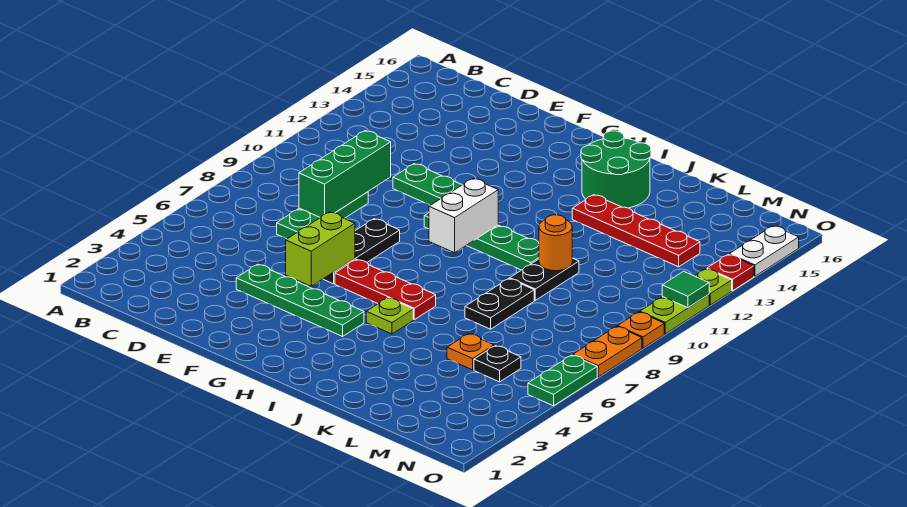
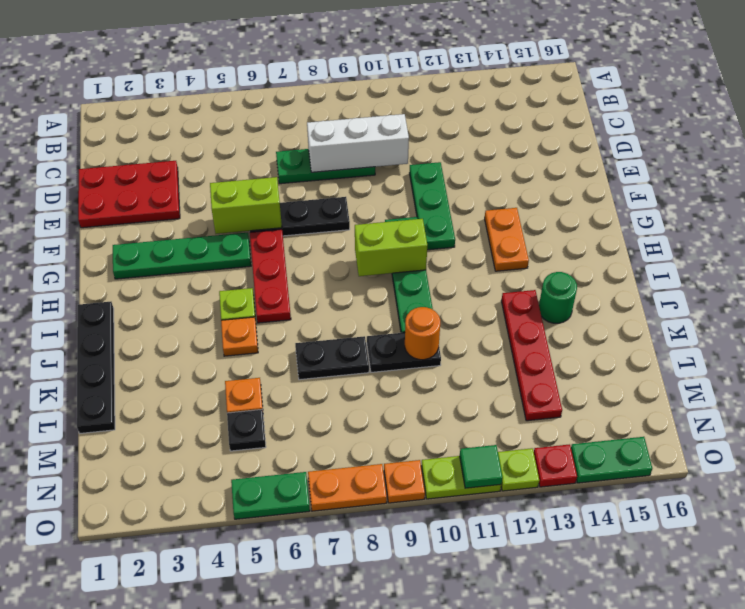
none -> red 2x3 plate [78,161,180,228]
green 1x3 brick [299,131,391,218] -> white 1x3 brick [307,114,409,172]
green 1x4 plate [236,264,364,336] -> green 1x4 plate turned to [113,233,251,279]
none -> orange 1x2 plate [485,208,529,271]
white 1x2 brick [429,178,498,253] -> lime 1x2 brick [355,219,427,276]
none -> black 1x4 plate [77,302,115,433]
green 2x2 round brick [581,131,651,208] -> green 1x1 round brick [539,272,577,323]
none -> orange 1x1 plate [221,317,258,356]
white 1x2 plate [729,226,799,276] -> green 1x2 plate [571,437,652,483]

